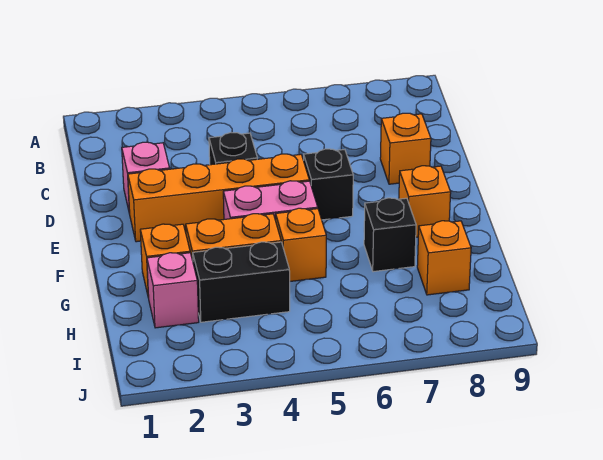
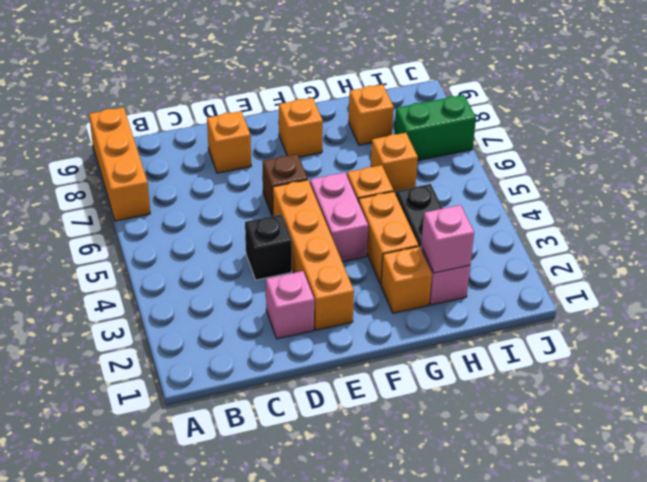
none -> orange 1x3 brick [89,107,150,221]
black 1x1 brick [304,149,353,220] -> brown 1x1 brick [263,154,308,216]
black 1x1 brick [364,198,416,272] -> none
none -> pink 1x1 brick [421,205,474,273]
none -> orange 1x1 brick [371,133,418,193]
none -> green 1x2 brick [394,95,476,161]

